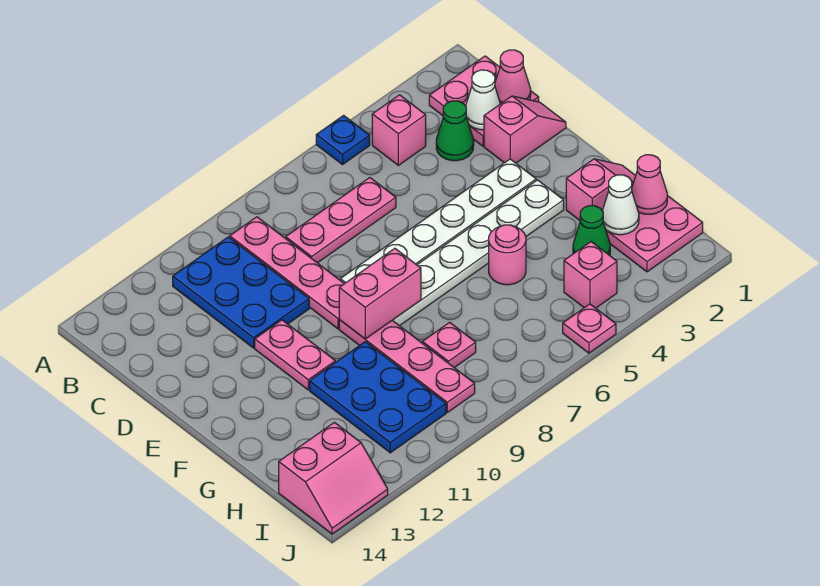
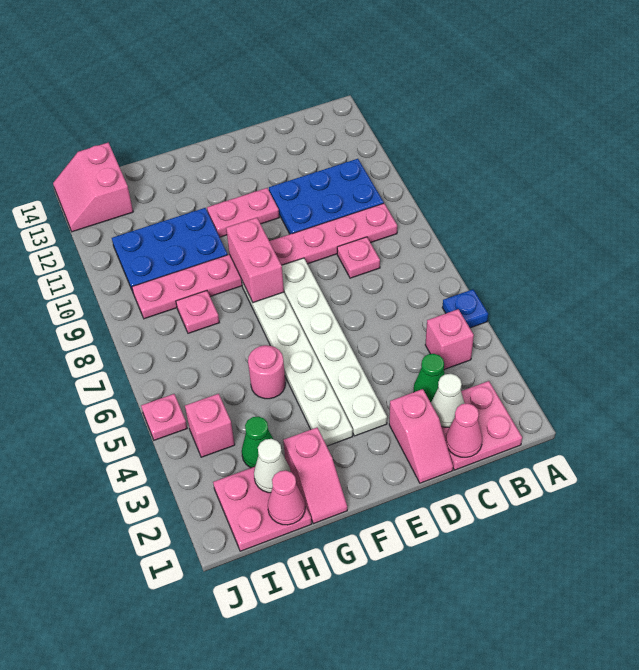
pink 1x3 plate [286,178,396,263] -> pink 1x1 plate [337,237,380,278]

